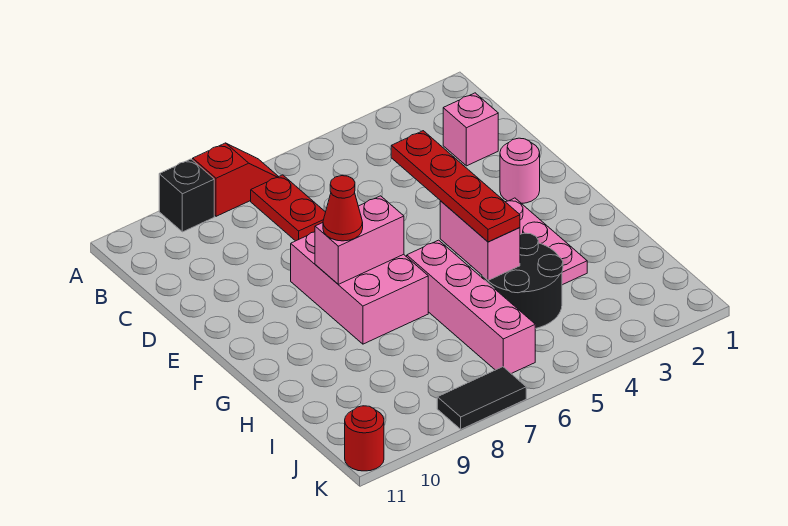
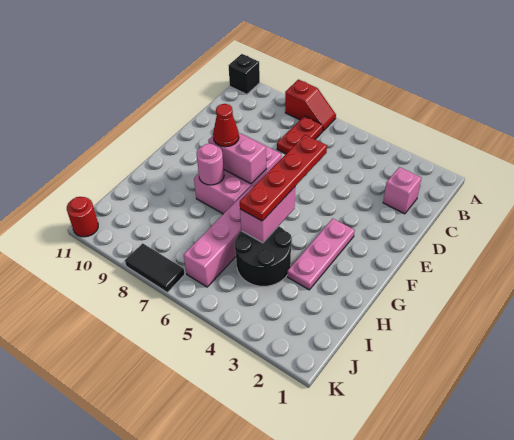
black 1x1 brick [159,159,214,232] -> black 1x1 brick moved to [229,54,260,94]
pink 1x1 round brick [500,138,540,203] -> pink 1x1 round brick moved to [196,144,224,185]

